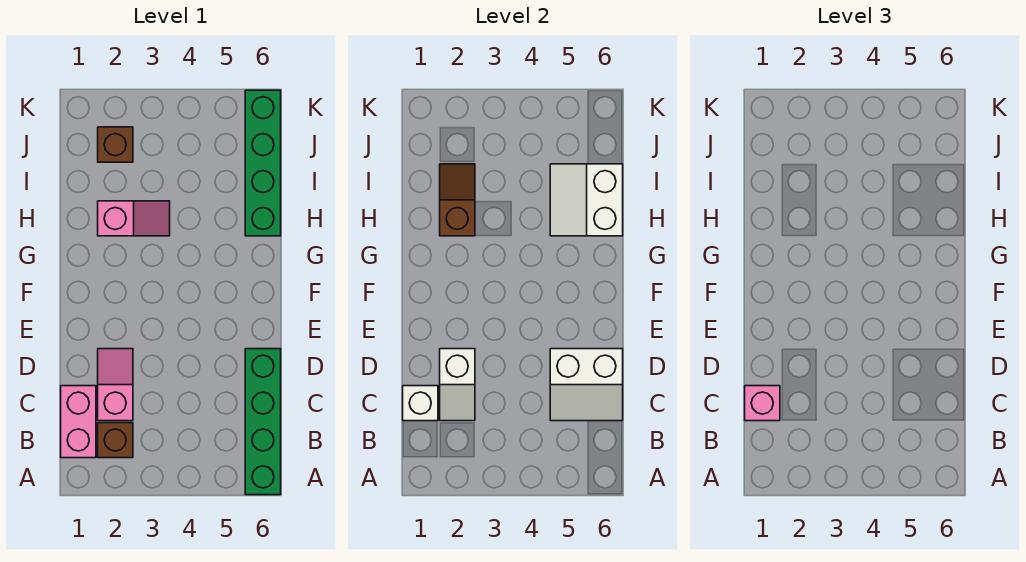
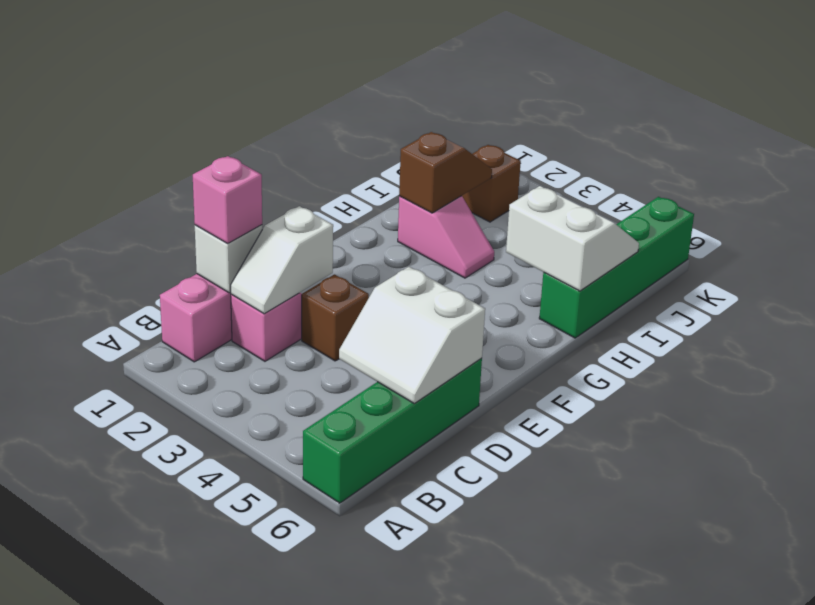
brown 1x1 brick [98,423,133,458] -> brown 1x1 brick moved to [302,274,369,361]
white 2x2 slope [550,164,623,236] -> white 2x2 slope turned to [506,186,639,291]

